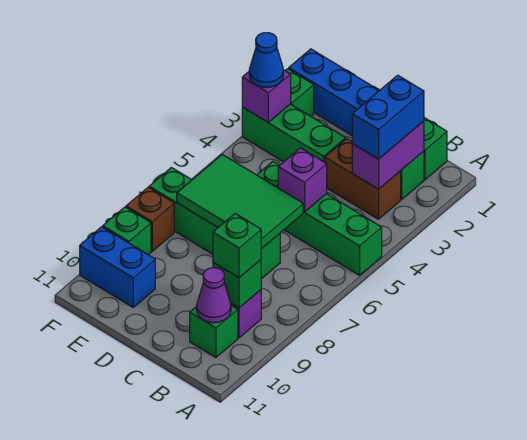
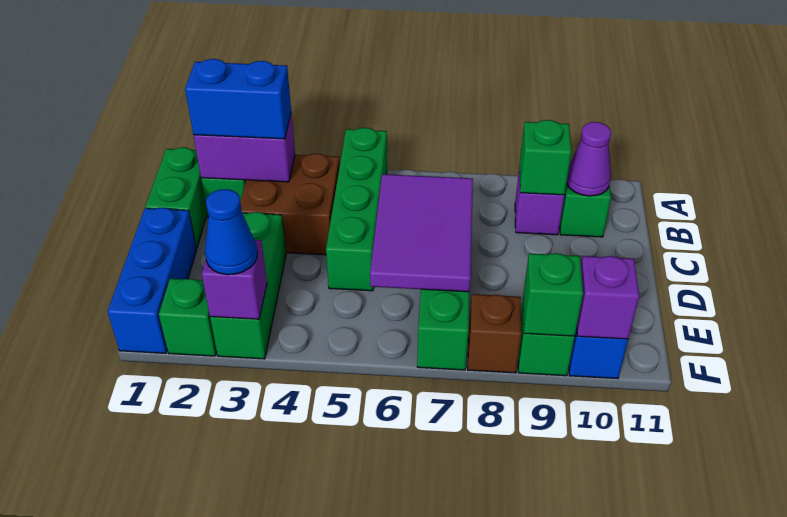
brown 1x2 brick [325,139,401,219] -> brown 2x2 brick [240,153,340,255]
green 1x1 brick [213,214,261,278] -> green 1x1 brick moved to [523,253,583,336]
purple 1x1 brick [278,148,327,212] -> purple 1x1 brick moved to [577,256,639,339]
green 2x3 tile [177,154,303,249] -> purple 2x3 tile [370,174,473,292]

